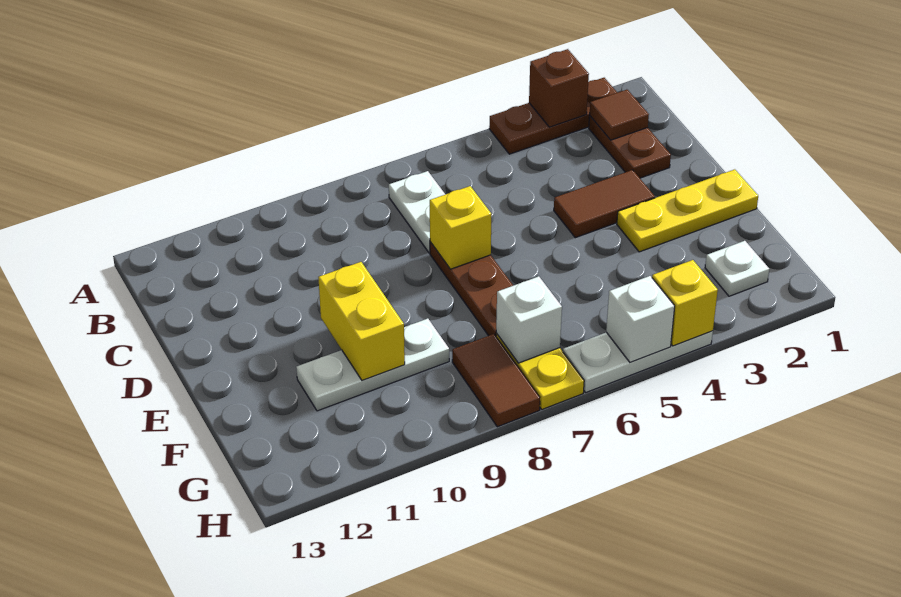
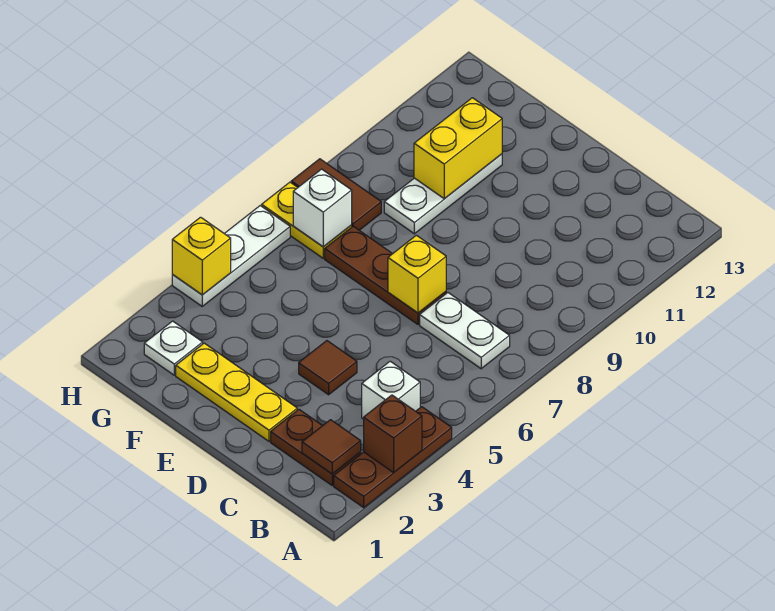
brown 1x2 tile [554,170,655,238] -> brown 1x1 tile [299,341,357,395]
yellow 1x3 plate [617,169,758,252] -> yellow 1x3 plate turned to [176,343,297,441]
yellow 1x2 brick [318,262,405,381] -> yellow 1x2 brick turned to [414,98,502,199]
white 1x1 brick [606,276,675,362] -> white 1x1 brick moved to [362,361,420,419]

